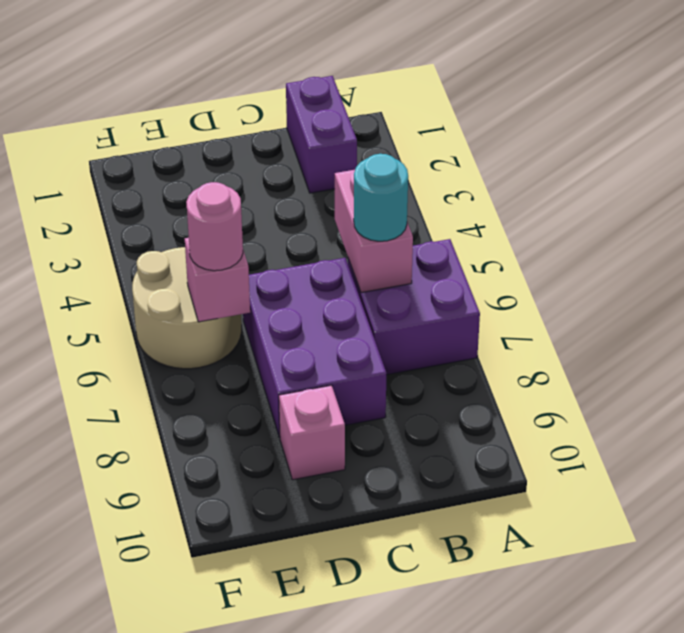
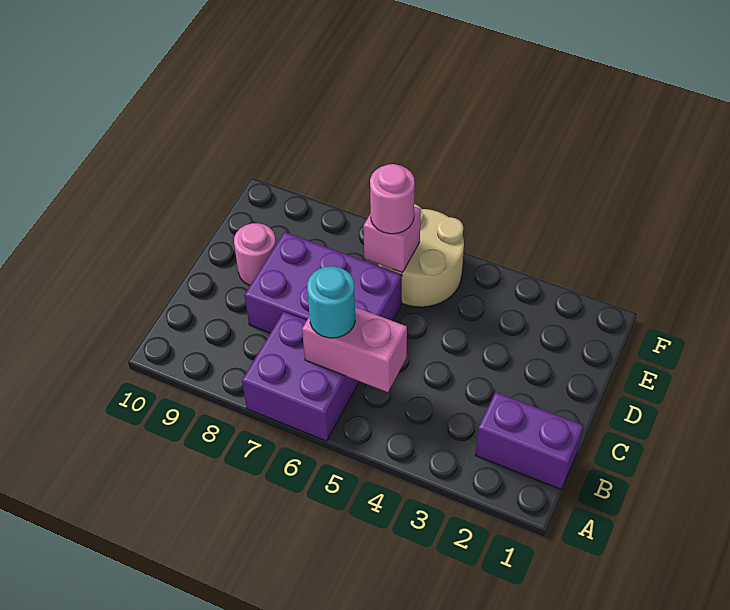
pink 1x1 brick [279,385,345,480] -> pink 1x1 round brick [234,223,276,285]

